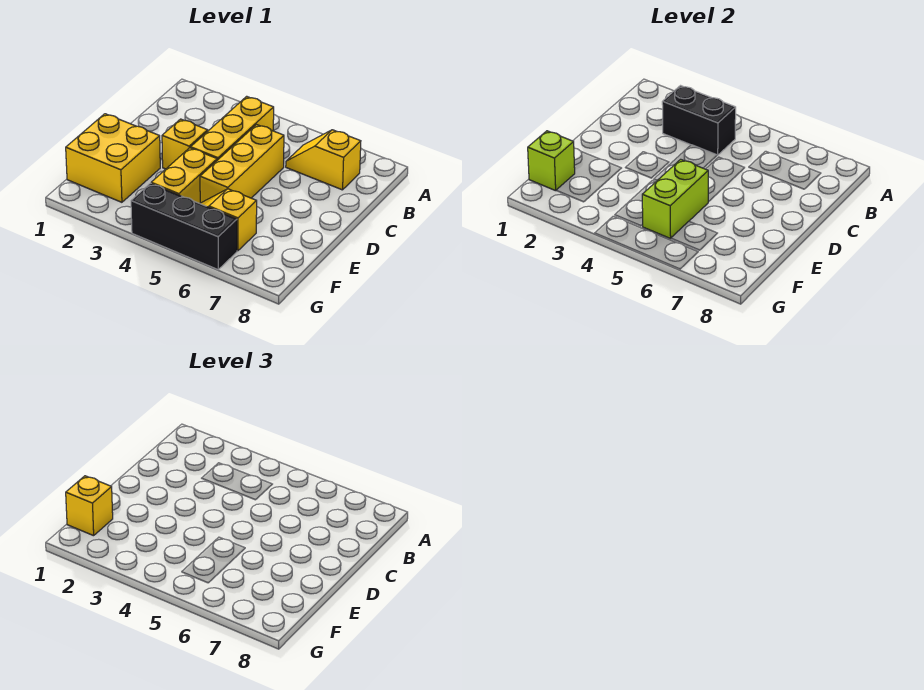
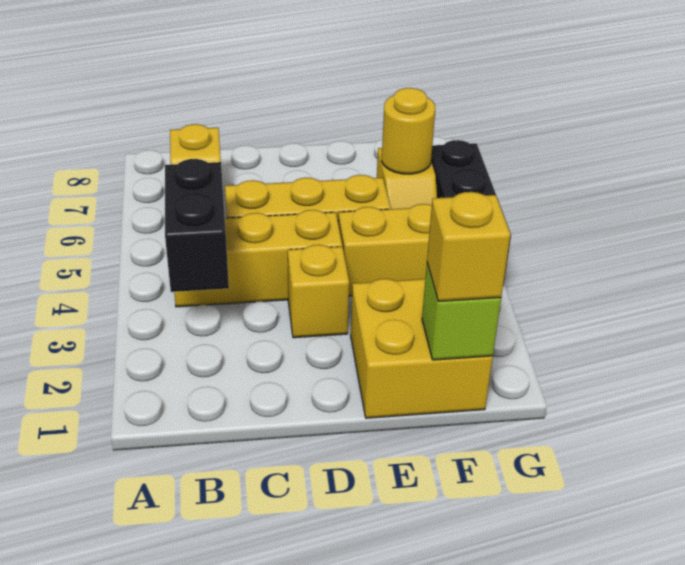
lime 1x2 brick [642,159,708,239] -> none
none -> yellow 1x1 round brick [382,88,435,174]

